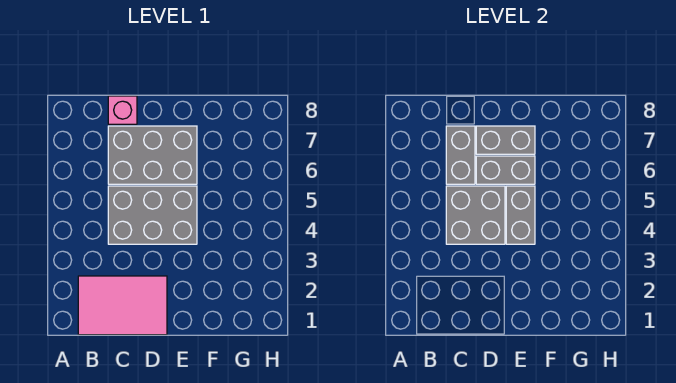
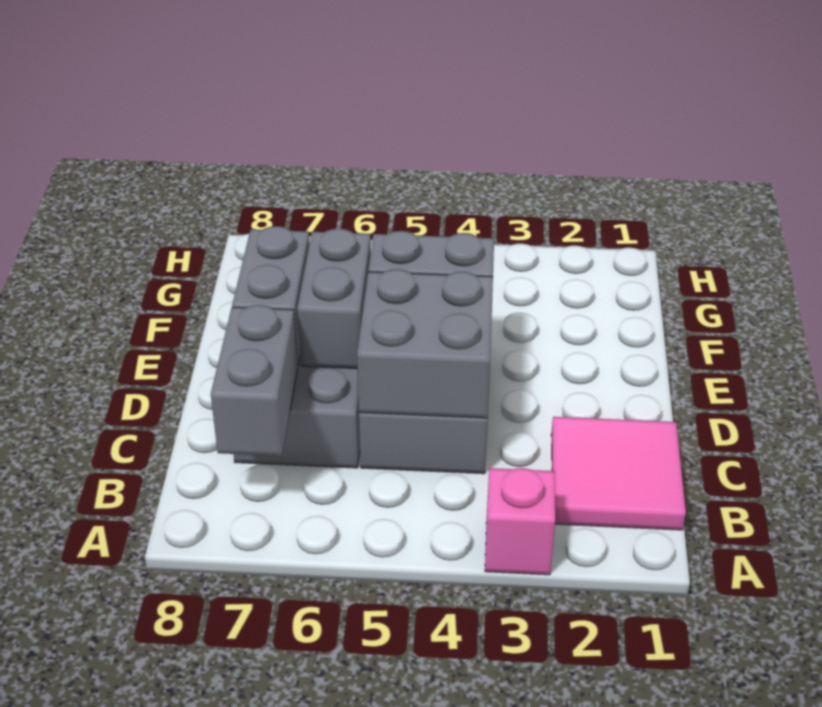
pink 2x3 tile [78,276,167,335] -> pink 2x2 tile [551,417,686,530]
grey 1x2 brick [446,126,475,184] -> grey 1x2 brick turned to [211,305,298,456]
pink 1x1 brick [108,96,137,124] -> pink 1x1 brick moved to [485,468,555,575]

